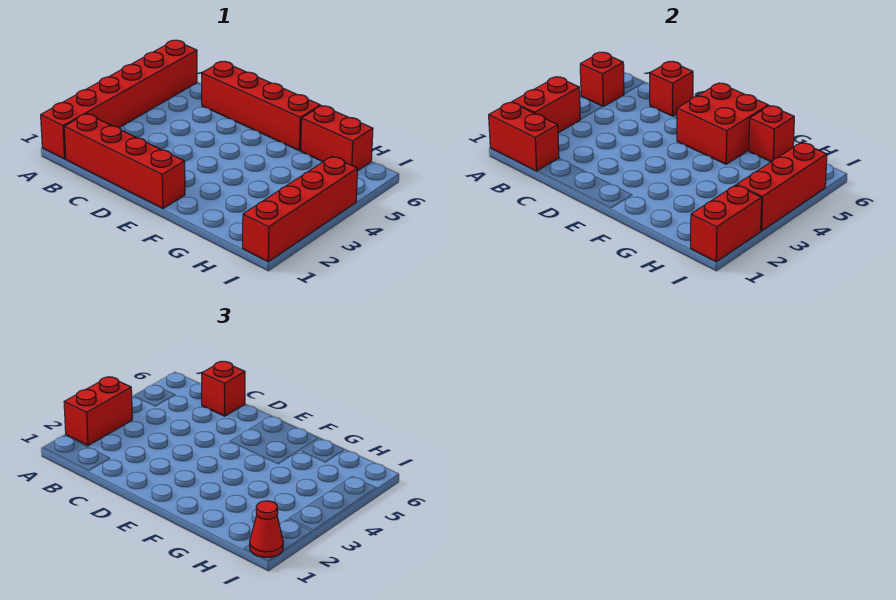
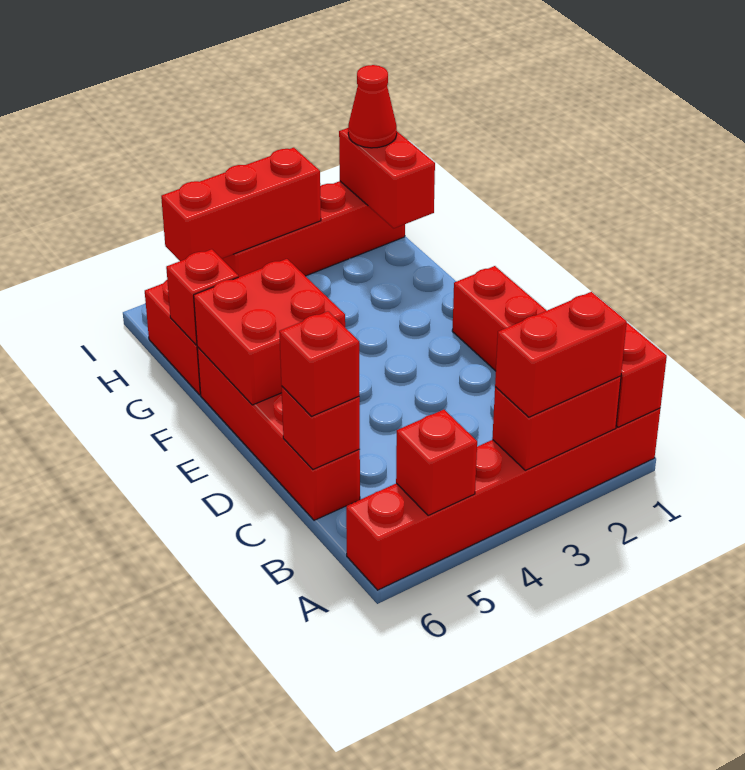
red 1x2 brick [691,185,762,262] -> red 1x2 brick turned to [339,128,435,228]

